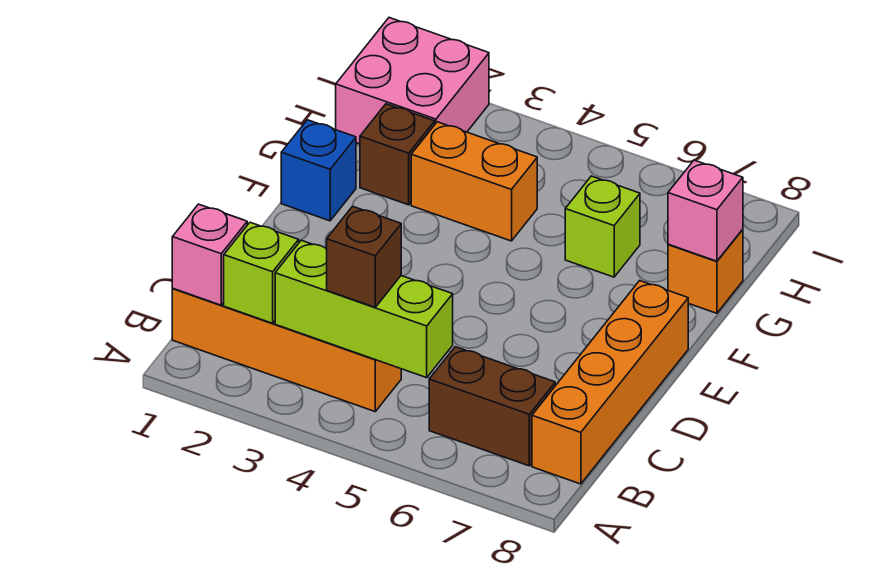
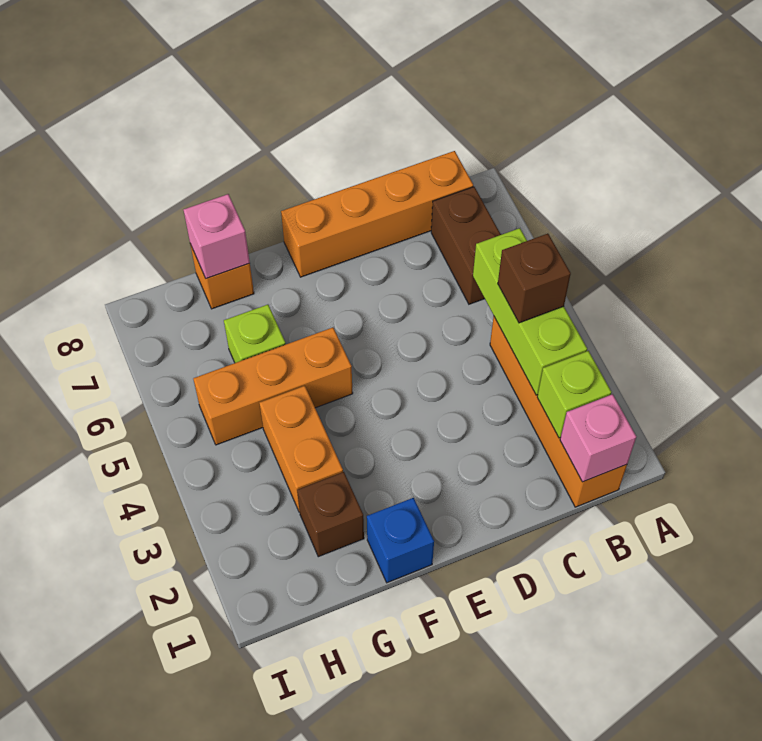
none -> orange 1x3 brick [193,328,353,445]
pink 2x2 brick [336,18,489,144] -> none

